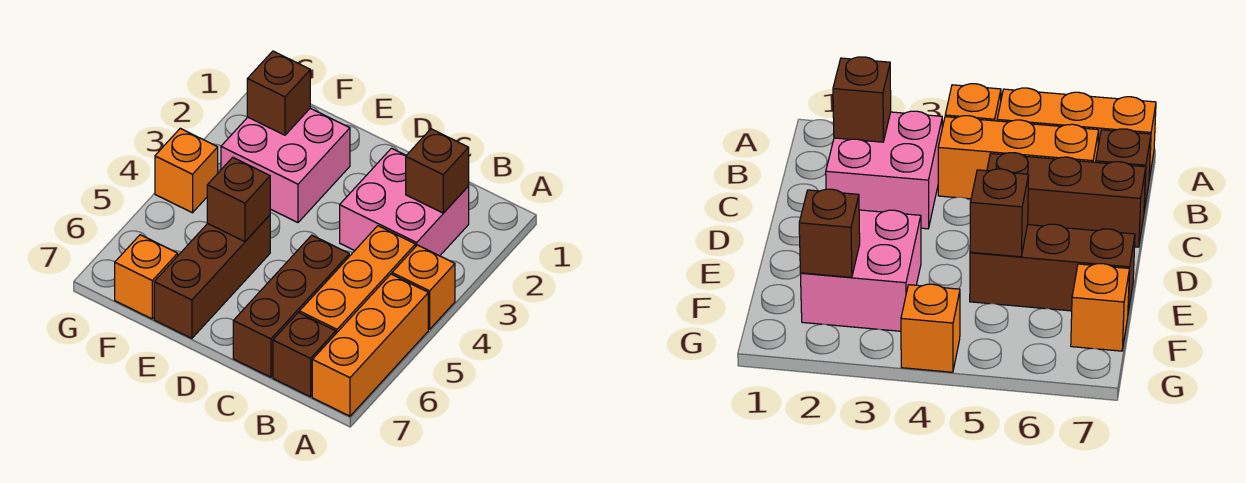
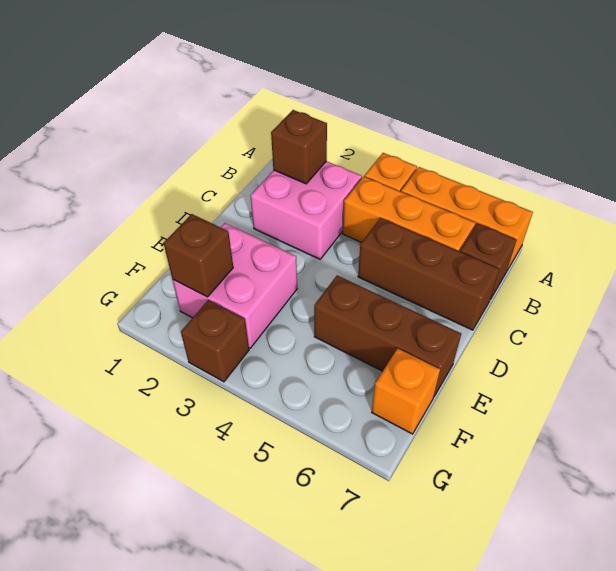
brown 1x1 brick [207,157,270,242] -> brown 1x1 brick moved to [181,300,249,382]
orange 1x1 brick [155,128,218,213] -> none

